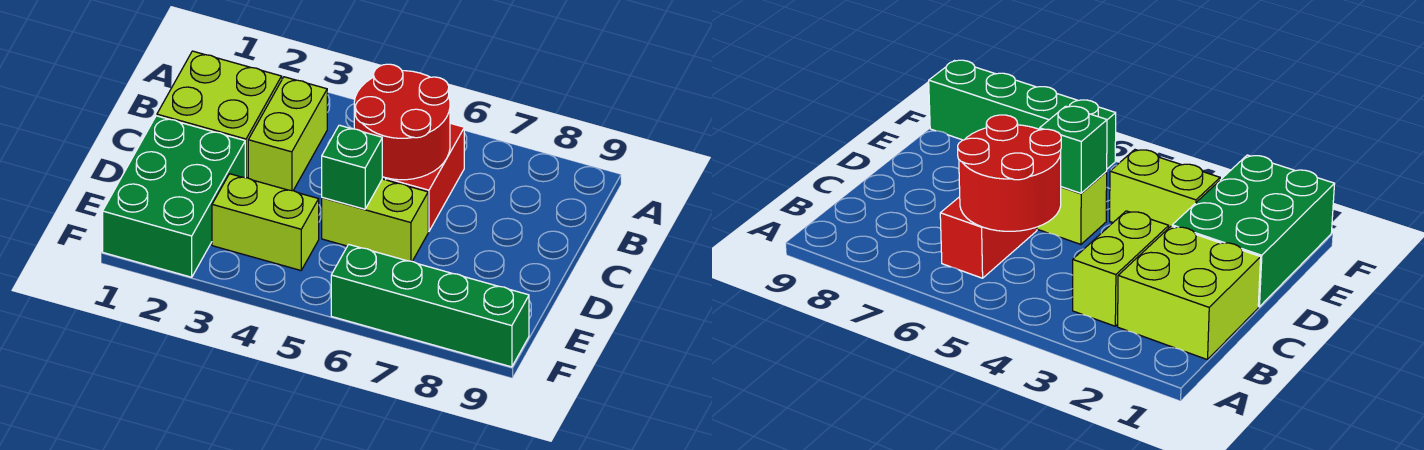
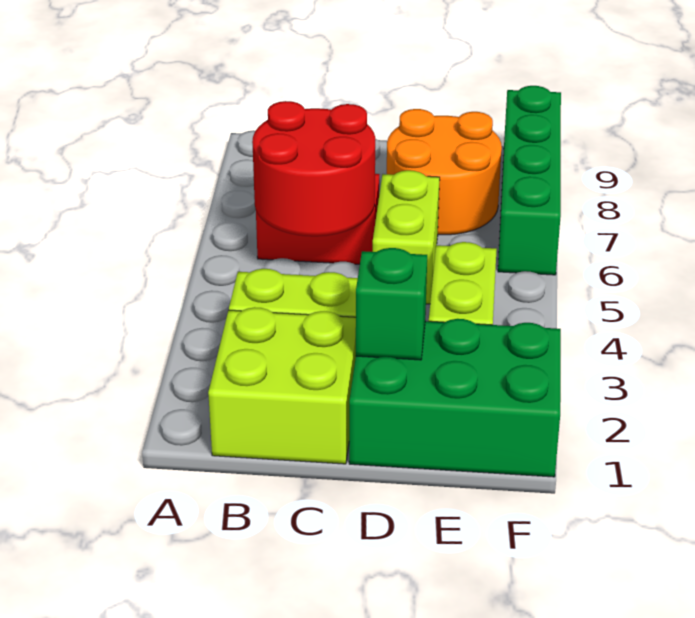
green 1x1 brick [322,125,382,209] -> green 1x1 brick moved to [356,248,427,360]
none -> orange 2x2 round brick [387,109,502,235]

